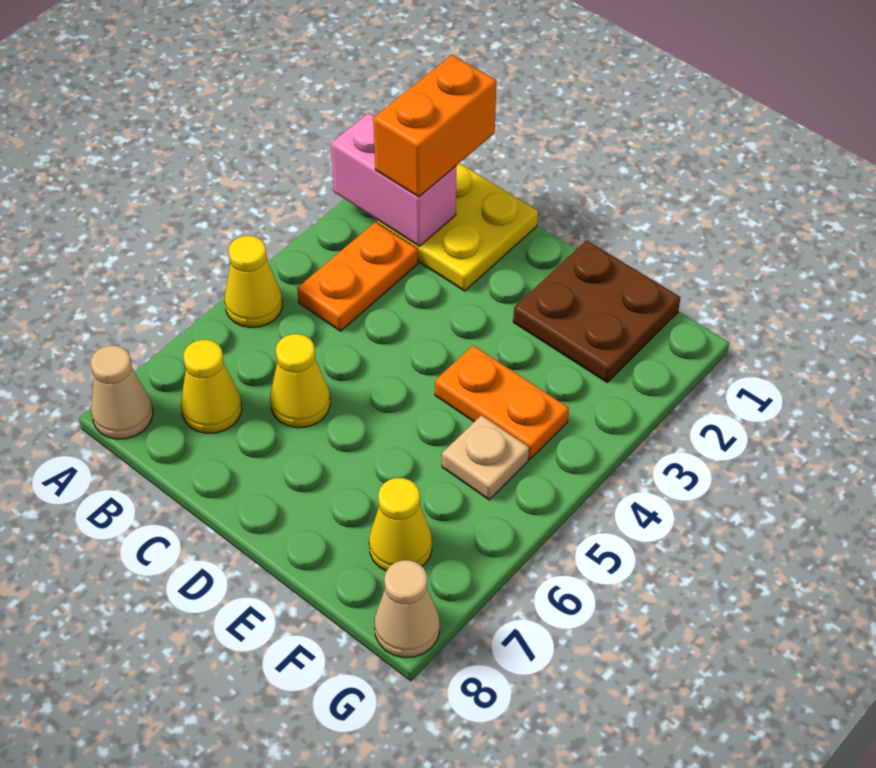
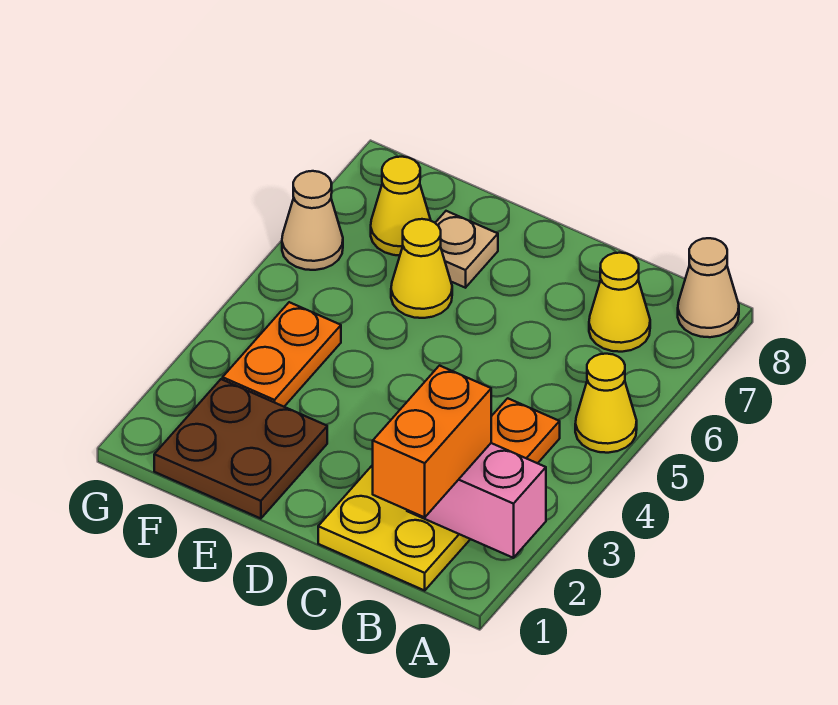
yellow 1x1 cone [270,334,330,428] -> yellow 1x1 cone moved to [391,219,452,318]
orange 1x2 plate [435,345,569,459] -> orange 1x2 plate turned to [223,302,341,407]
tan 1x1 plate [442,415,529,500] -> tan 1x1 plate moved to [435,211,498,288]
tan 1x1 cone [374,560,440,658] -> tan 1x1 cone moved to [282,171,343,270]

